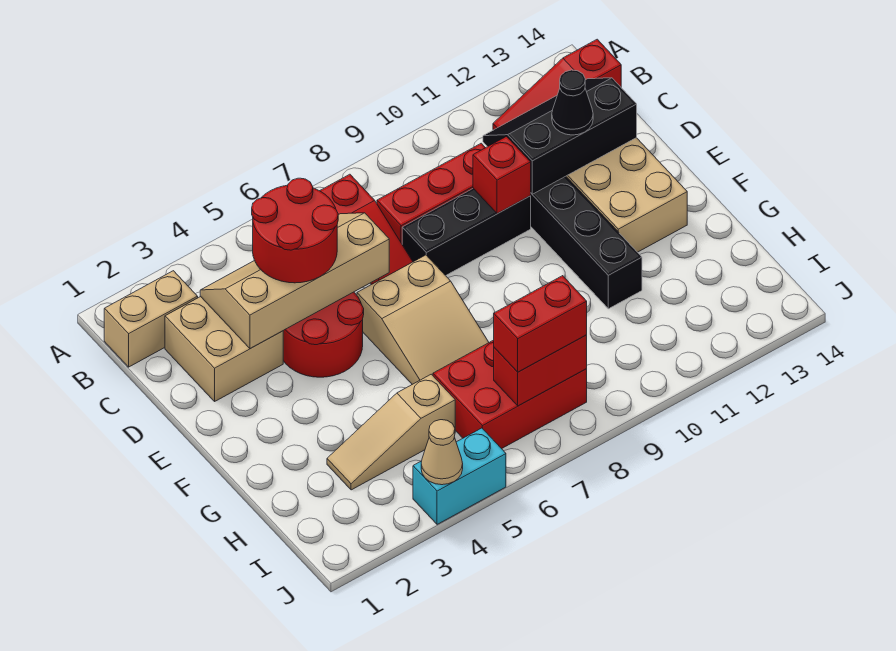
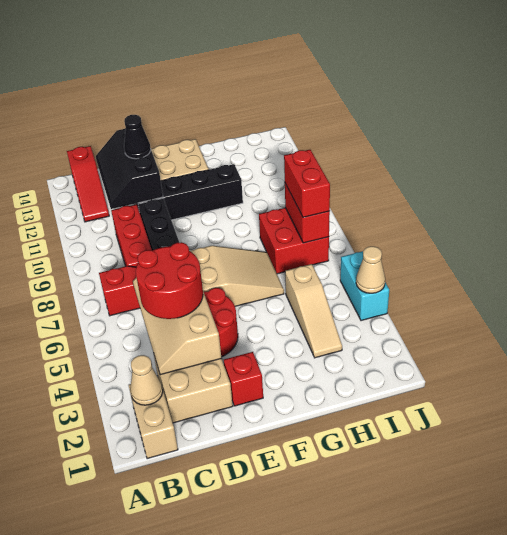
none -> tan 1x1 cone [130,355,163,405]
red 1x1 brick [473,137,531,214] -> red 1x1 brick moved to [224,352,263,406]
red 2x3 brick [433,340,587,449] -> red 2x2 brick [259,208,329,274]

